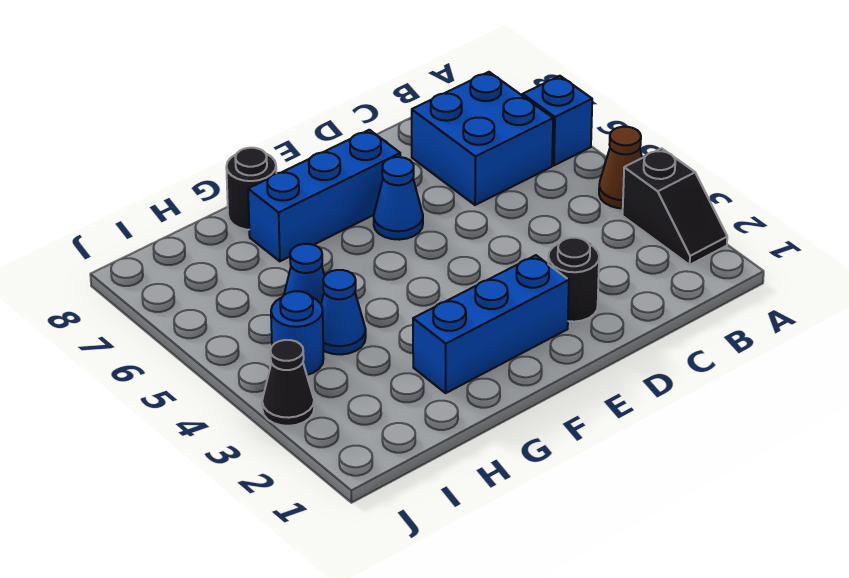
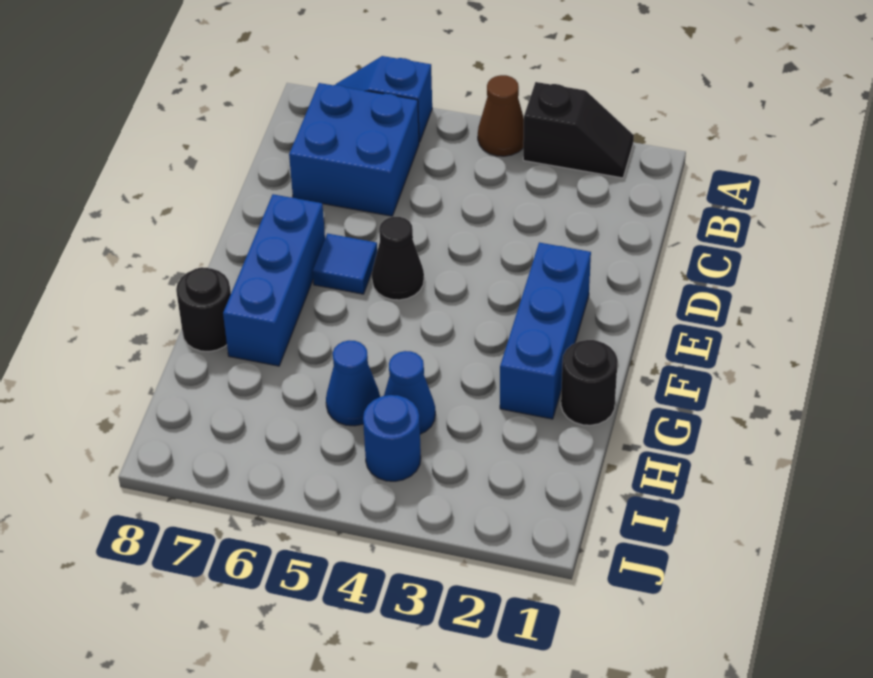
black 1x1 round brick [548,238,599,322] -> black 1x1 round brick moved to [561,340,618,425]
blue 1x1 cone [374,157,423,240] -> blue 1x1 tile [313,233,377,294]
black 1x1 cone [262,340,314,426] -> black 1x1 cone moved to [372,217,424,300]

